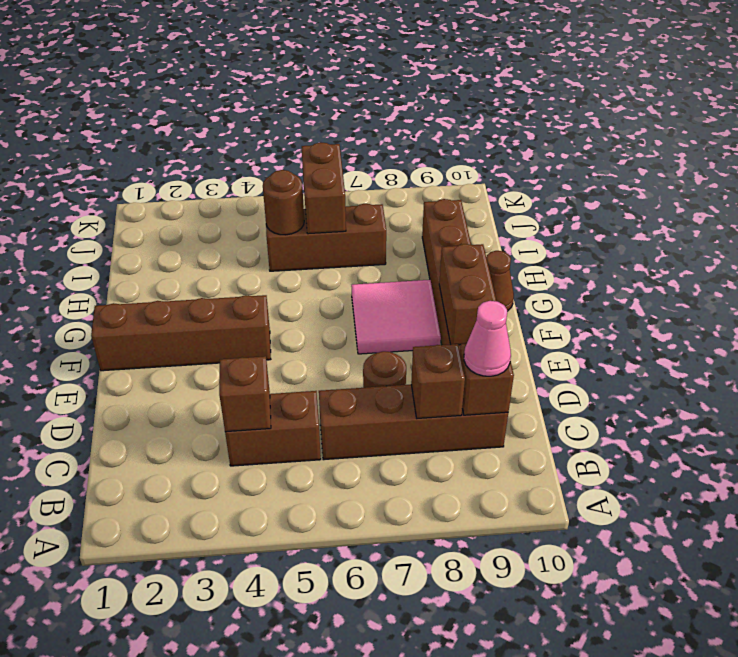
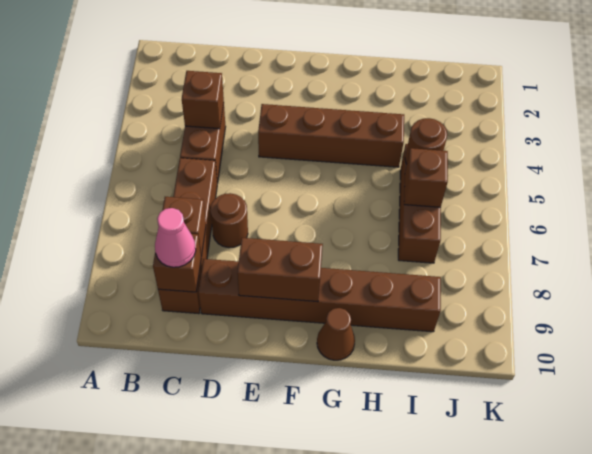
brown 1x4 brick [91,295,271,371] -> brown 1x4 brick turned to [258,104,404,167]
pink 2x2 tile [351,280,441,354] -> none
brown 1x2 brick [302,142,346,234] -> brown 1x1 brick [404,148,448,207]

